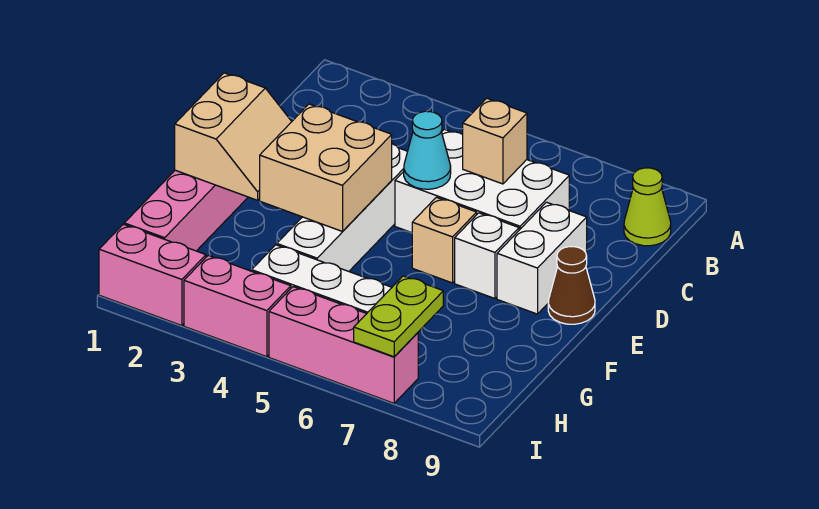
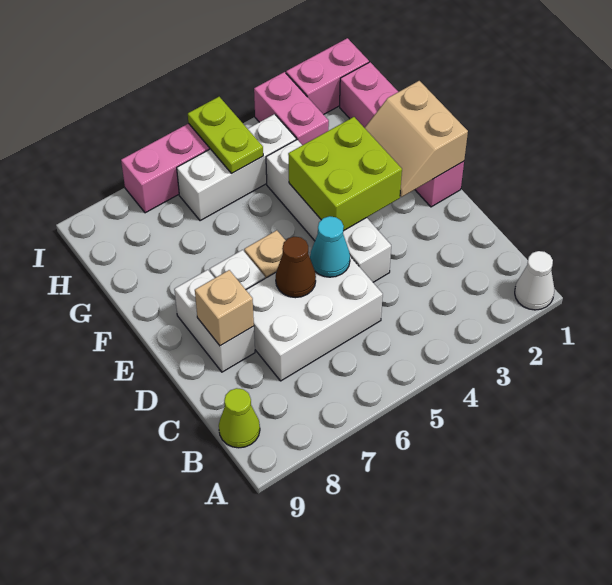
none -> white 1x1 cone [515,251,554,310]
tan 1x1 brick [463,98,527,184] -> tan 1x1 brick moved to [195,270,254,346]
tan 2x2 brick [260,104,392,231] -> lime 2x2 brick [288,117,402,231]
brown 1x1 cone [548,247,595,324] -> brown 1x1 cone moved to [276,237,316,298]
lime 1x2 plate [354,276,443,357] -> lime 1x2 plate moved to [188,97,263,173]
pink 1x2 brick [184,256,291,357] -> pink 1x2 brick turned to [254,72,329,145]

